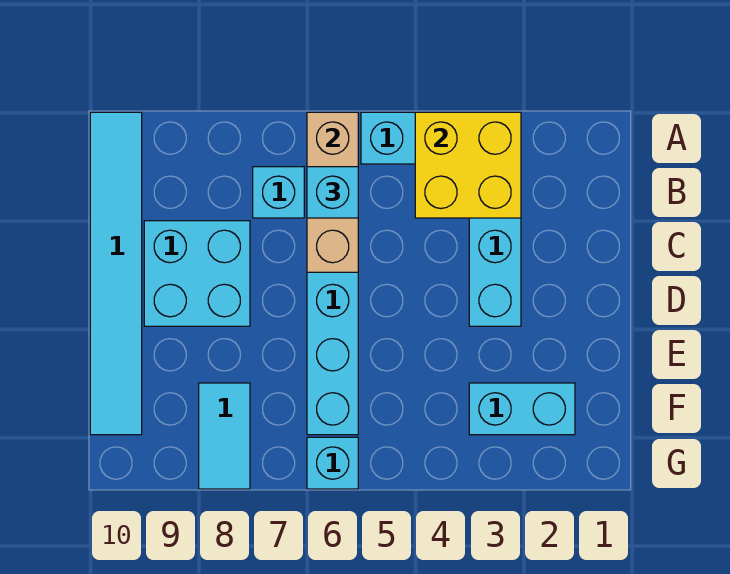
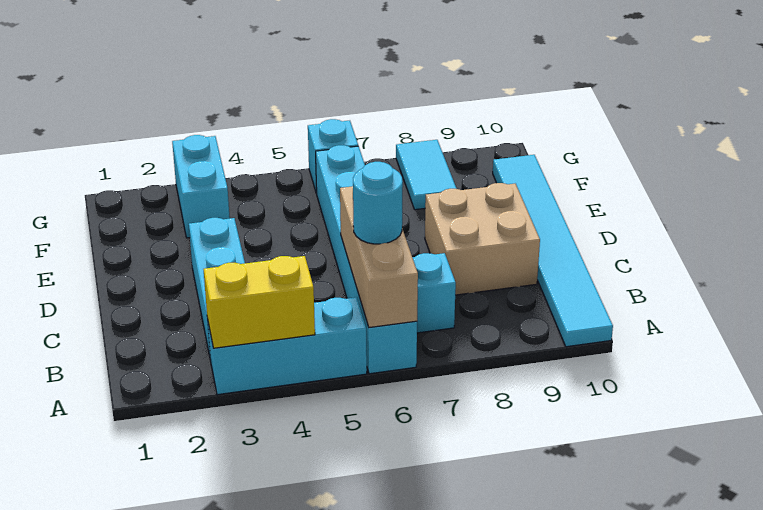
yellow 2x2 brick [415,112,521,218] -> yellow 1x2 brick [204,256,315,348]
cyan 1x1 brick [307,167,358,218] -> cyan 1x1 round brick [353,162,403,244]
cyan 2x2 brick [144,221,250,326] -> tan 2x2 brick [425,183,540,295]
cyan 1x2 brick [469,383,575,435] -> cyan 1x2 brick turned to [172,135,230,238]

